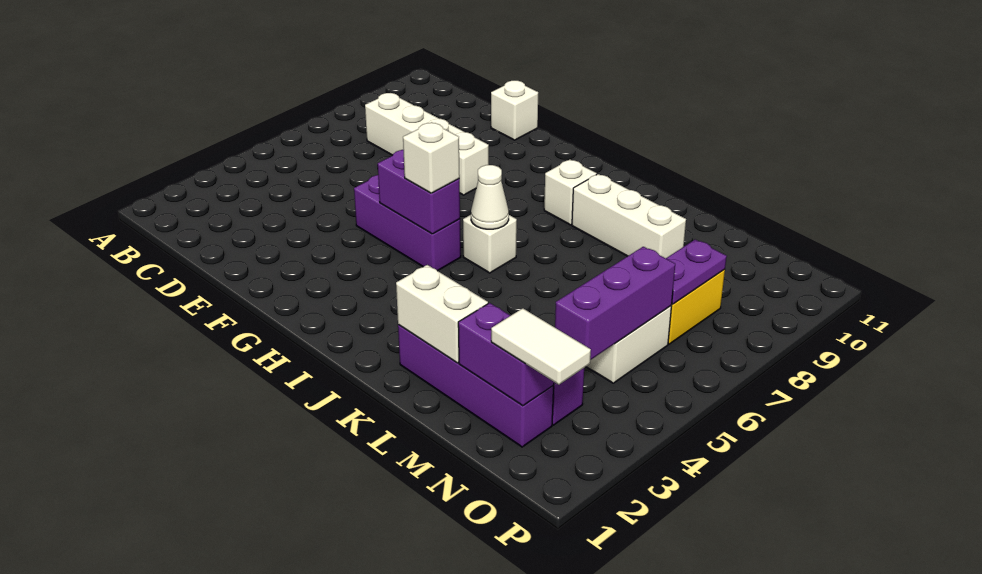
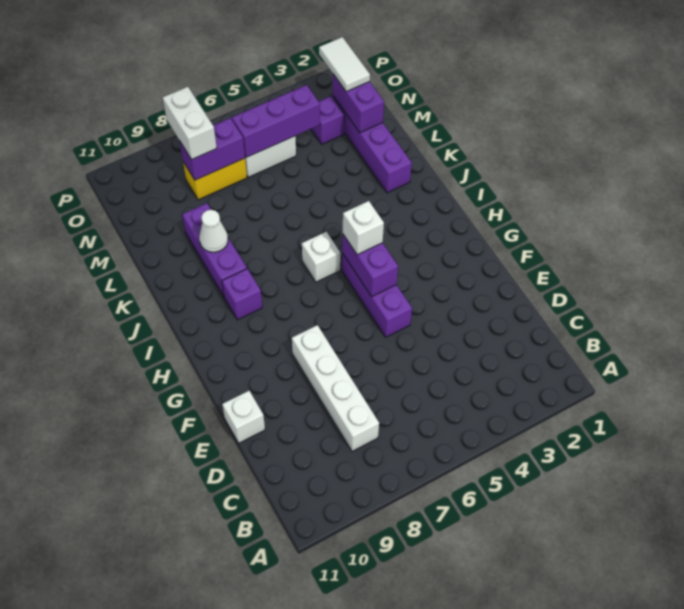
white 1x1 cone [471,165,509,229] -> white 1x1 cone moved to [199,210,228,252]
white 1x1 brick [544,159,597,225] -> purple 1x1 brick [222,269,262,320]
white 1x3 brick [572,174,686,258] -> purple 1x3 brick [182,203,247,297]
white 1x2 brick [396,265,488,363] -> white 1x2 brick moved to [163,87,217,160]
purple 1x2 plate [666,240,727,304] -> purple 1x2 brick [179,118,245,180]

